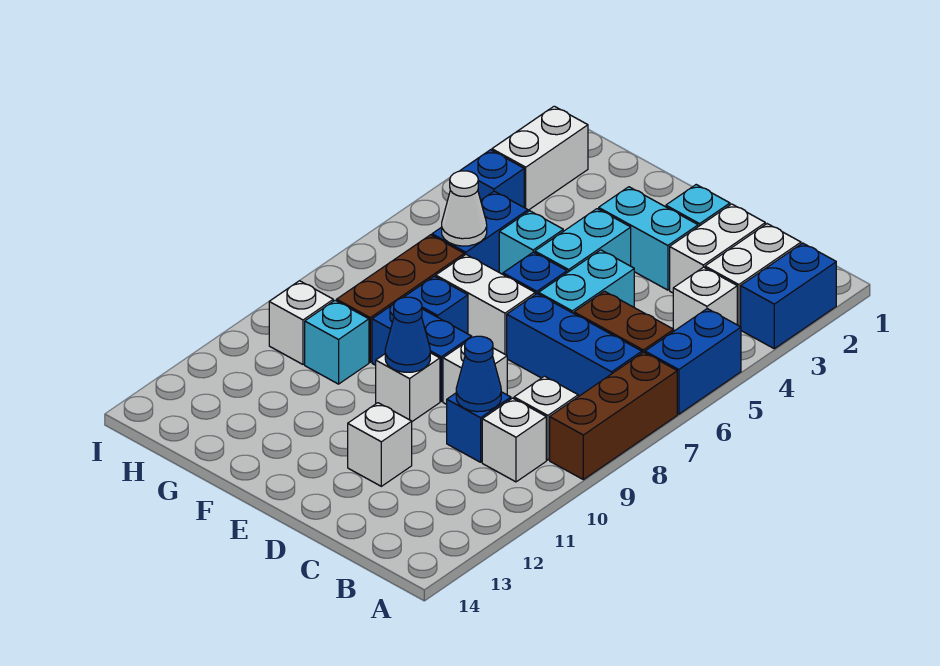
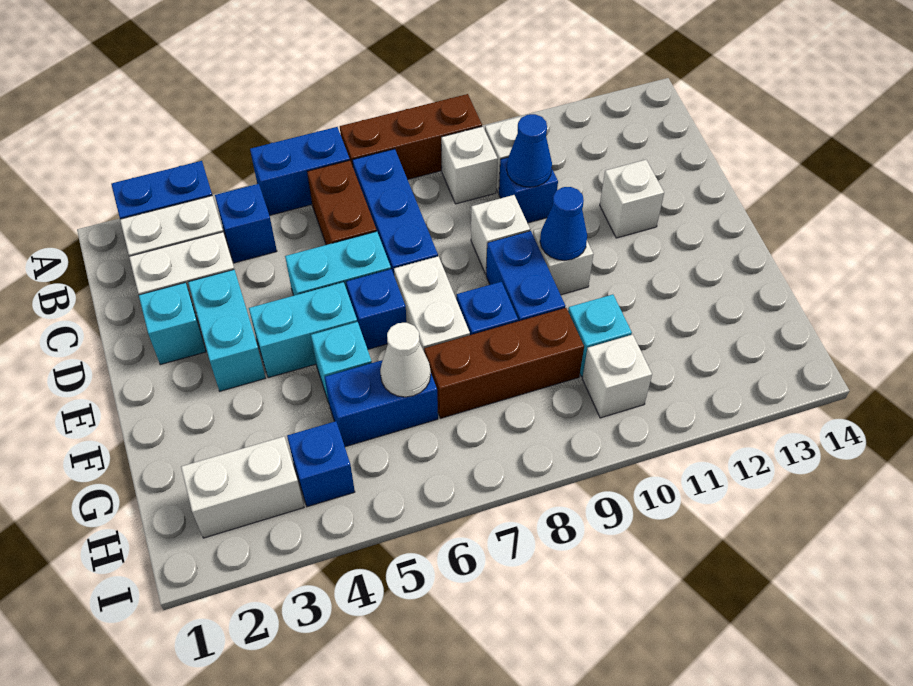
white 1x1 brick [673,267,737,331] -> blue 1x1 brick [215,184,277,263]

